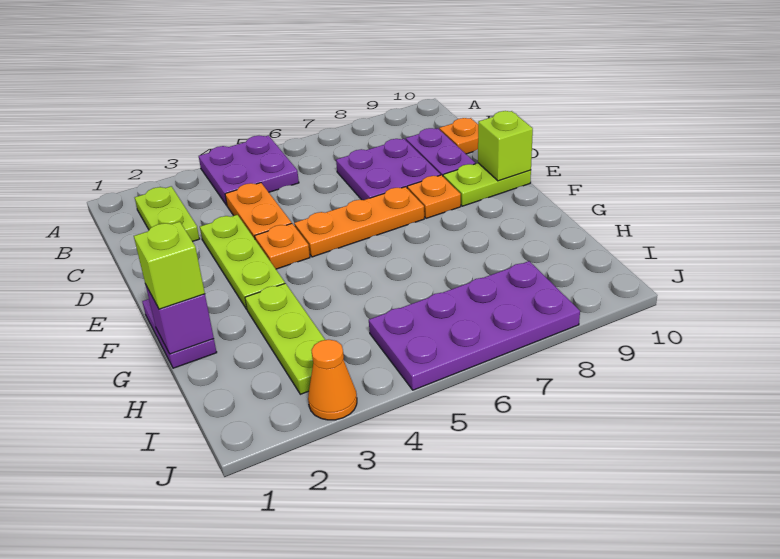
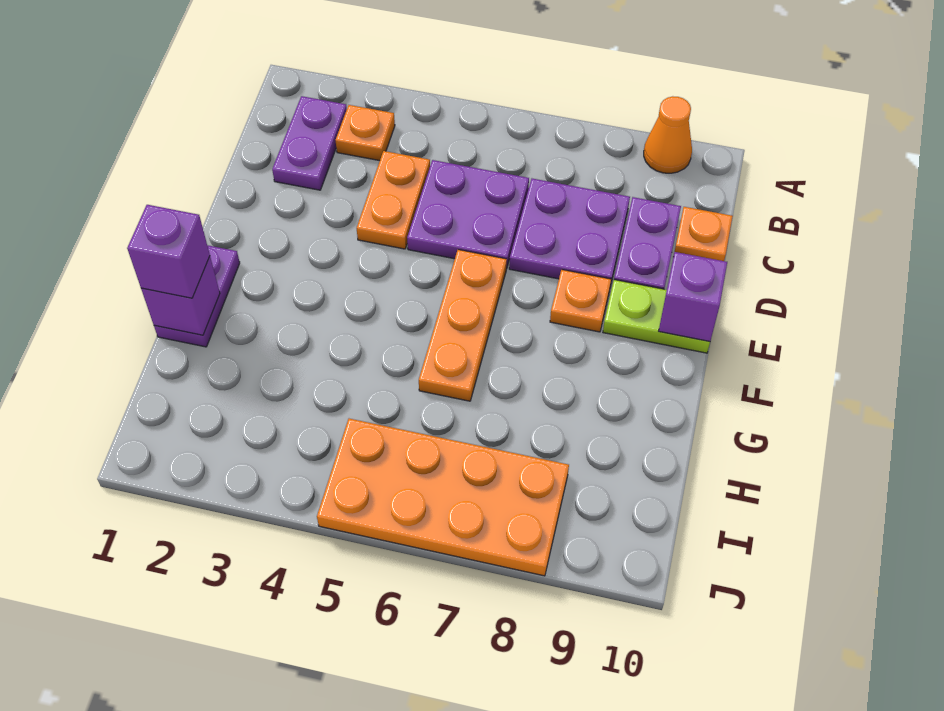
purple 2x2 plate [199,135,299,205] -> purple 2x2 plate moved to [407,160,529,269]
lime 1x2 plate [135,186,199,241] -> purple 1x2 plate [272,96,347,190]
lime 1x3 plate [200,215,285,309] -> none
orange 1x1 plate [255,224,310,269] -> orange 1x1 plate moved to [335,105,395,161]
orange 1x3 plate [294,187,424,257] -> orange 1x3 plate turned to [419,250,507,401]
lime 1x1 brick [478,111,533,181] -> purple 1x1 brick [659,252,727,341]
lime 1x1 brick [134,222,205,309] -> purple 1x1 brick [127,205,210,298]
lime 1x3 plate [245,283,325,394] -> none
purple 2x4 plate [369,261,580,390] -> orange 2x4 plate [317,419,569,576]
orange 1x1 cone [308,340,357,420] -> orange 1x1 cone moved to [644,96,692,173]

